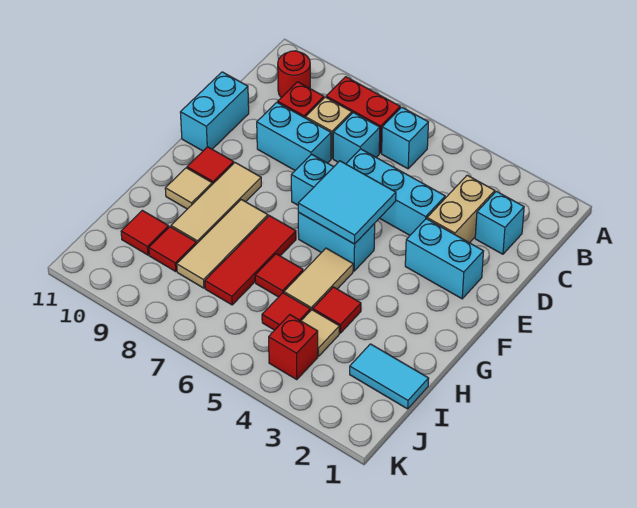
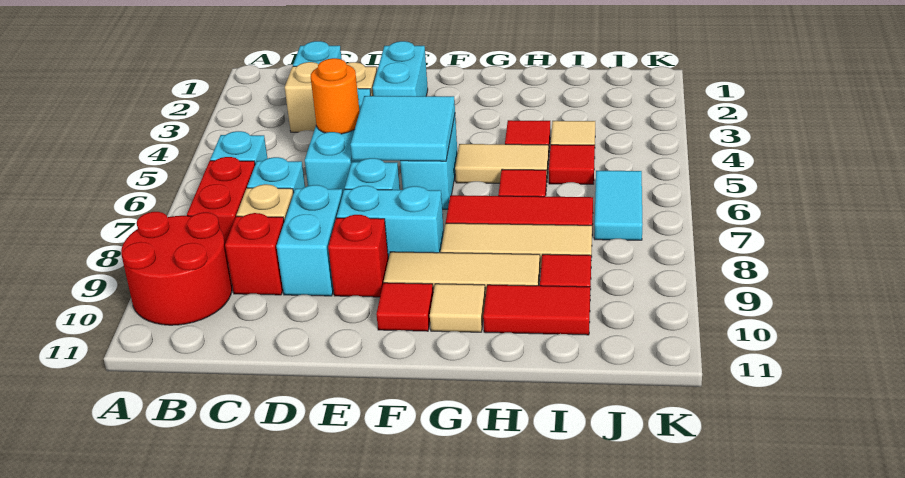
red 1x1 round brick [278,51,310,98] -> red 2x2 round brick [121,212,232,325]
none -> orange 1x1 round brick [311,58,360,134]
cyan 1x2 brick [180,72,249,151] -> cyan 1x2 brick moved to [337,186,444,259]
cyan 1x2 tile [350,344,429,409] -> cyan 1x2 tile moved to [594,171,643,240]
red 1x1 tile [121,210,169,255] -> red 1x2 tile [483,285,590,335]
red 1x1 brick [269,315,318,380] -> red 1x1 brick moved to [328,215,388,297]

